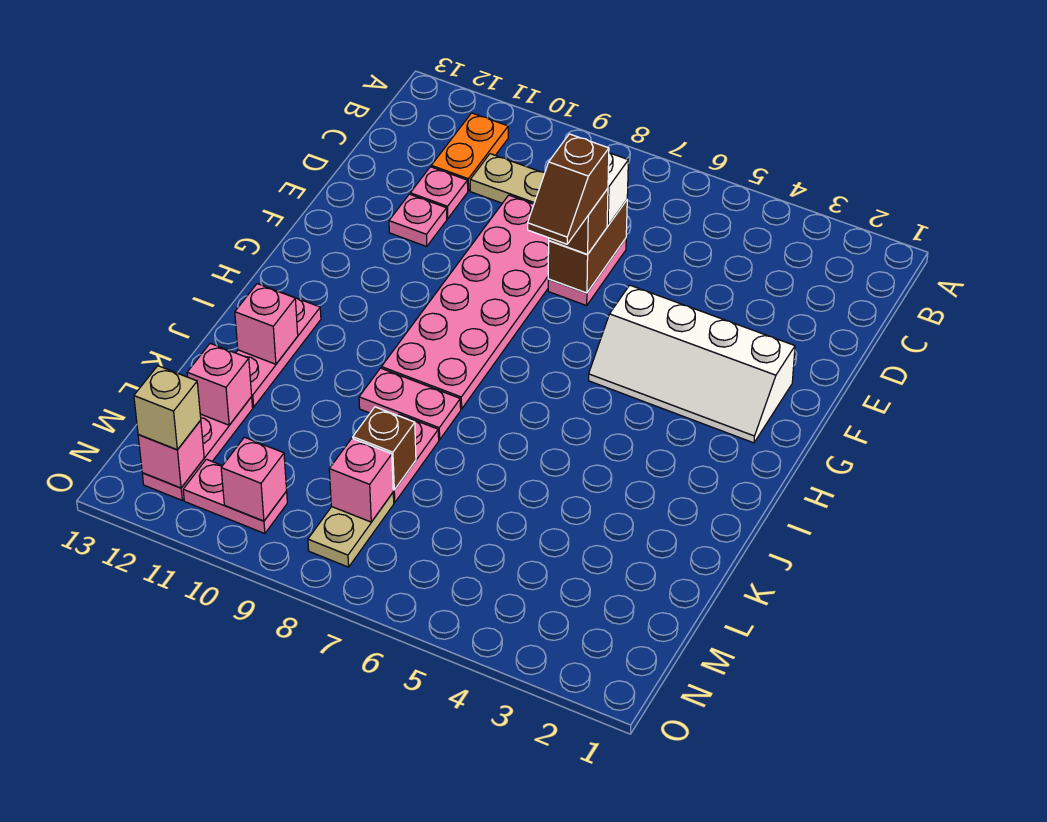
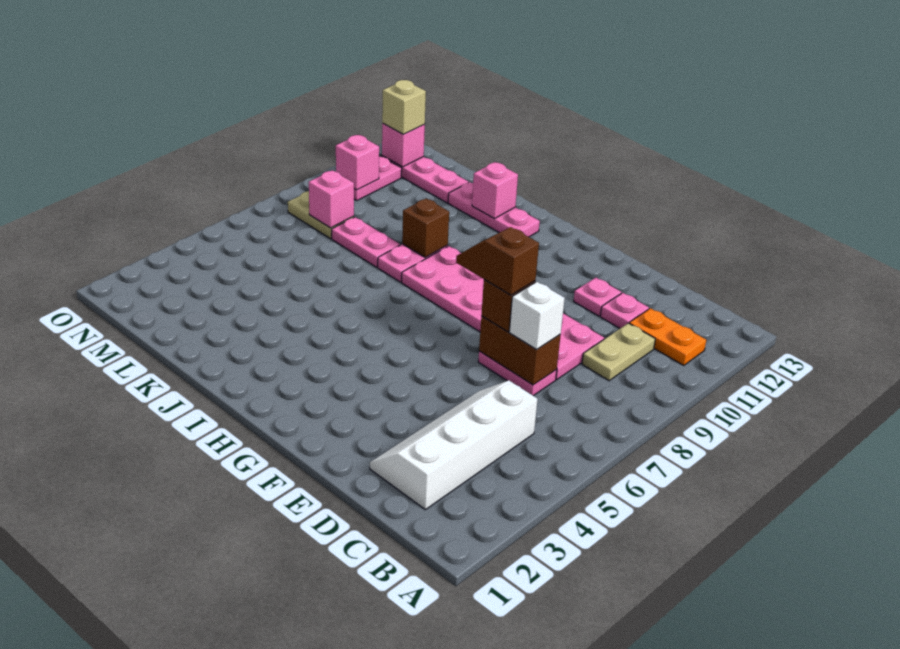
white 2x4 slope [589,285,795,443] -> white 2x4 slope moved to [370,380,538,510]
brown 1x1 brick [353,407,416,490] -> brown 1x1 brick moved to [402,198,449,257]
pink 1x1 brick [187,343,252,425] -> none

